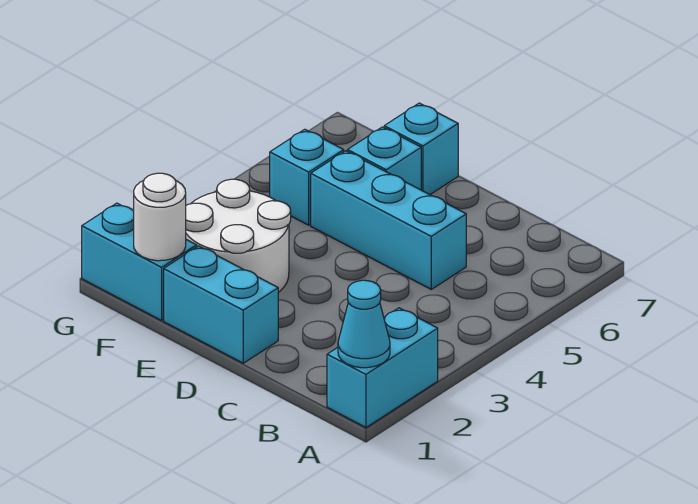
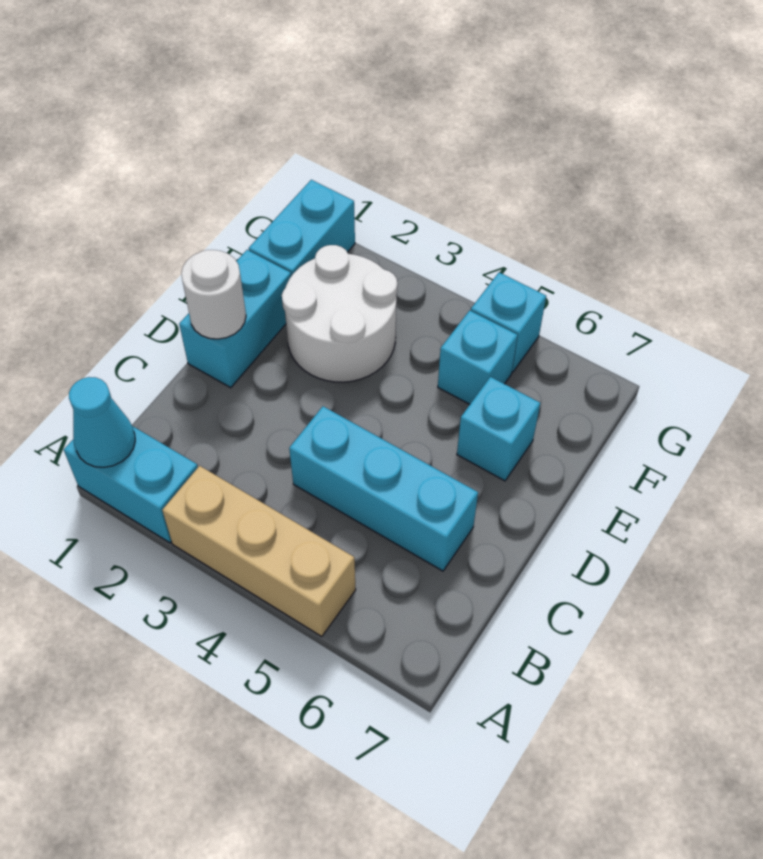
none -> tan 1x3 brick [162,466,356,637]
cyan 1x3 brick [311,151,466,289] -> cyan 1x3 brick turned to [289,406,478,571]
cyan 1x1 brick [384,103,458,195] -> cyan 1x1 brick moved to [471,273,546,372]
white 1x1 round brick [134,173,186,261] -> white 1x1 round brick moved to [181,250,246,339]

